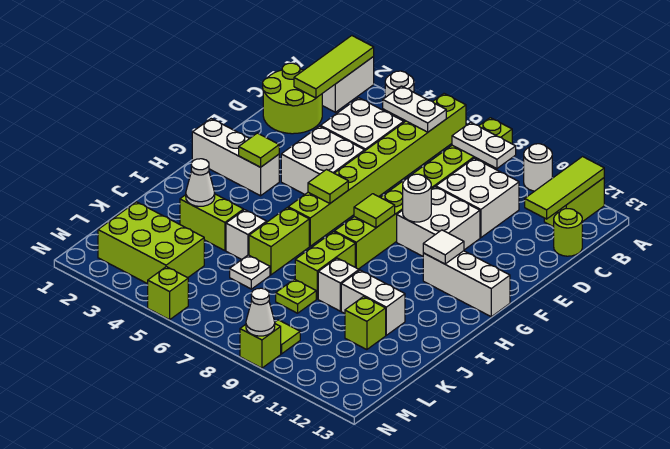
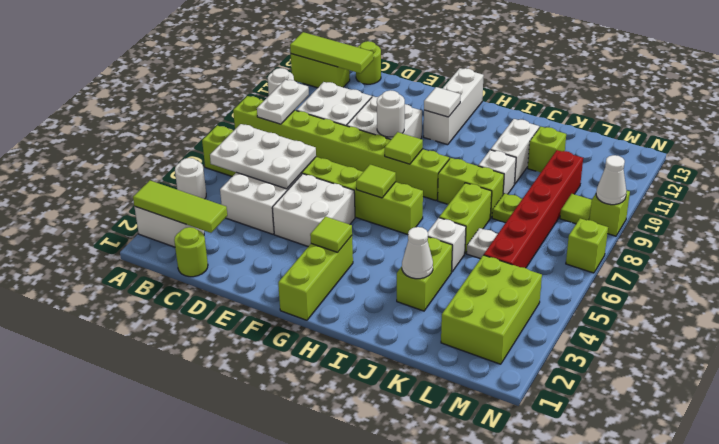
white 1x2 plate [383,86,446,132] -> white 2x3 plate [210,124,316,189]
lime 2x2 round brick [263,63,322,134] -> lime 1x1 round brick [174,227,208,277]
white 1x3 brick [192,119,279,196] -> lime 1x3 brick [278,236,353,320]
lime 1x2 brick [249,208,309,275] -> lime 1x2 brick turned to [439,183,492,253]
none -> red 1x6 brick [484,150,583,268]
lime 1x1 brick [148,267,188,320] -> lime 1x1 brick moved to [566,218,608,273]

